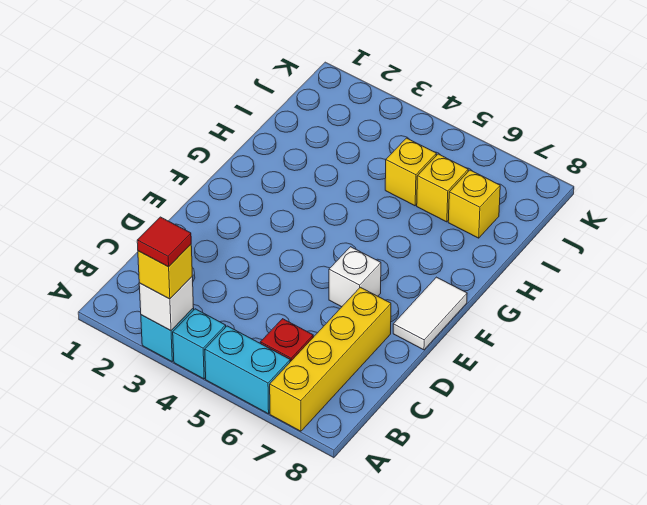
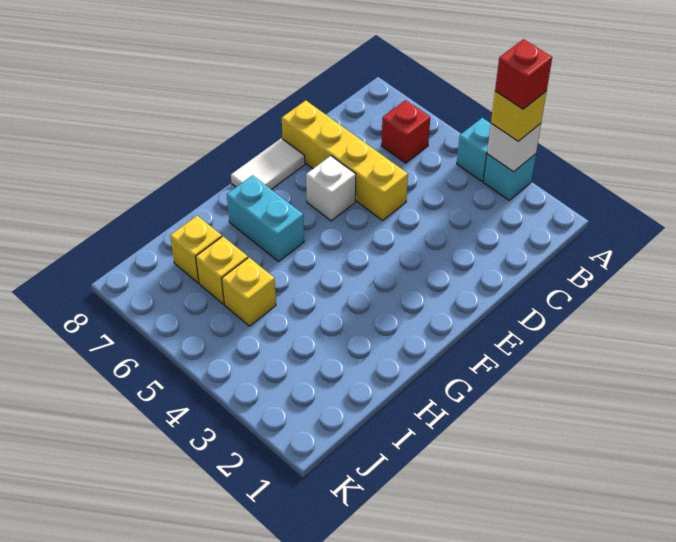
red 1x1 tile [137,217,191,267] -> red 1x1 brick [495,39,552,109]
cyan 1x2 brick [205,326,290,414] -> cyan 1x2 brick moved to [227,175,304,261]
yellow 1x4 brick [270,287,391,431] -> yellow 1x4 brick turned to [282,100,408,220]

